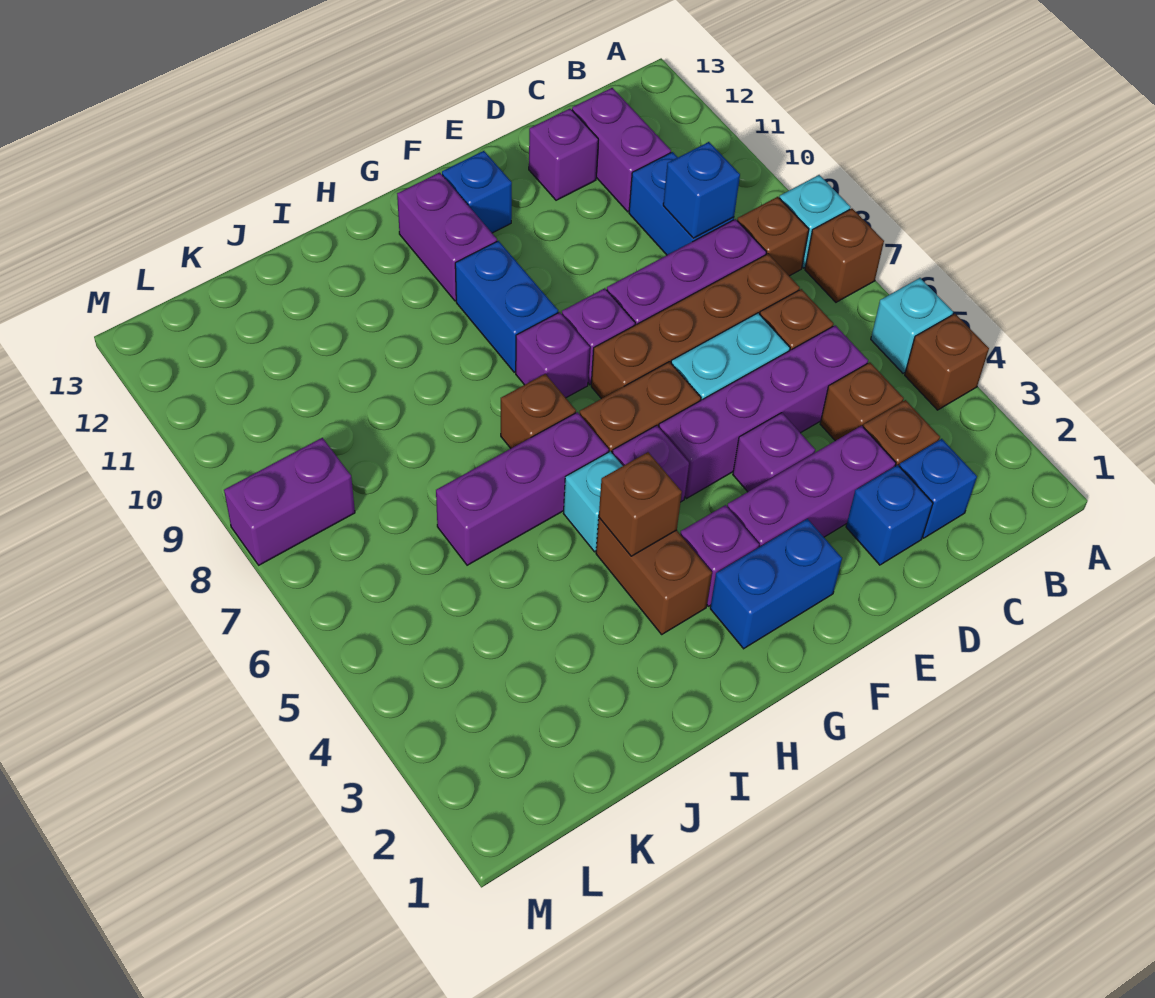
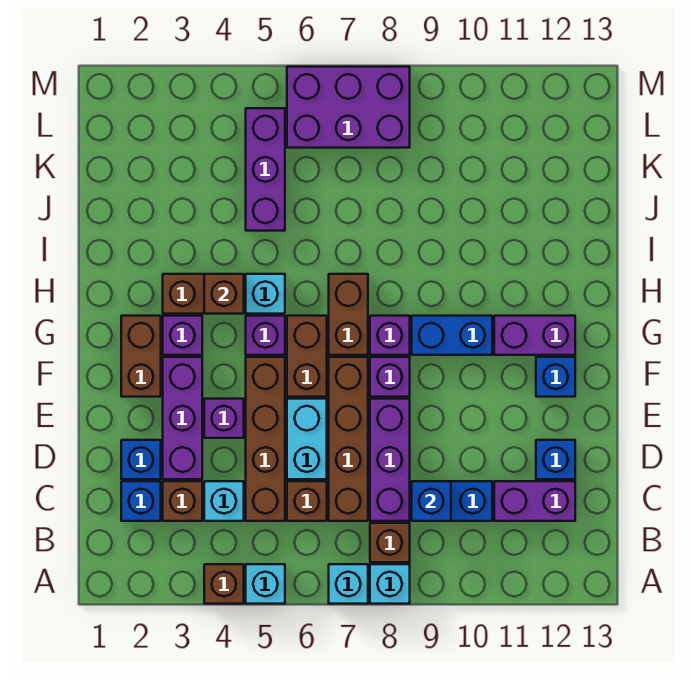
brown 1x1 brick [805,209,884,302] -> cyan 1x1 brick [329,564,368,604]
brown 1x1 brick [820,362,904,441] -> cyan 1x1 brick [204,481,244,521]
purple 1x4 brick [659,325,868,499] -> brown 1x4 brick [246,357,285,521]
purple 1x1 brick [529,109,598,200] -> blue 1x1 brick [536,440,575,479]
blue 1x2 brick [710,519,842,649] -> brown 1x2 brick [121,316,161,397]
purple 1x3 brick [436,412,609,565] -> purple 1x3 brick moved to [246,108,285,231]
brown 1x1 brick [501,374,576,448] -> brown 1x2 brick [329,274,368,355]
purple 1x2 brick [224,438,355,565] -> purple 2x3 brick [287,67,410,148]

